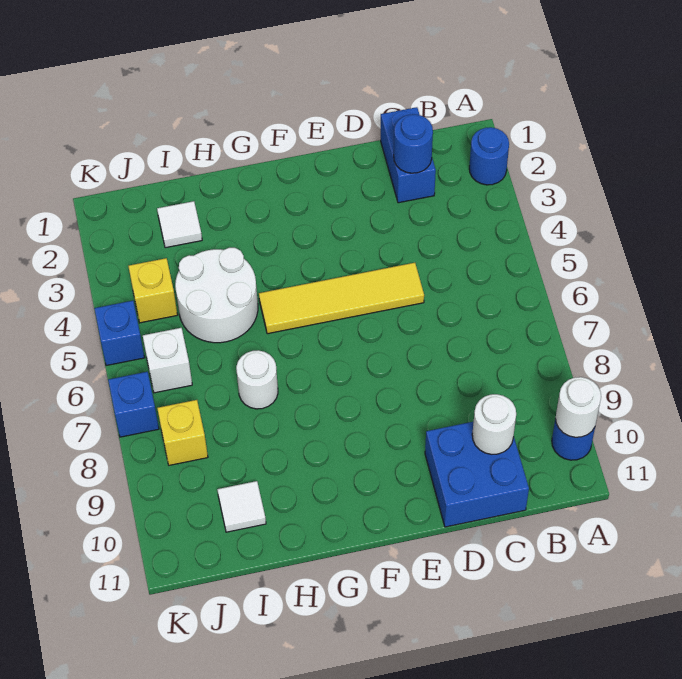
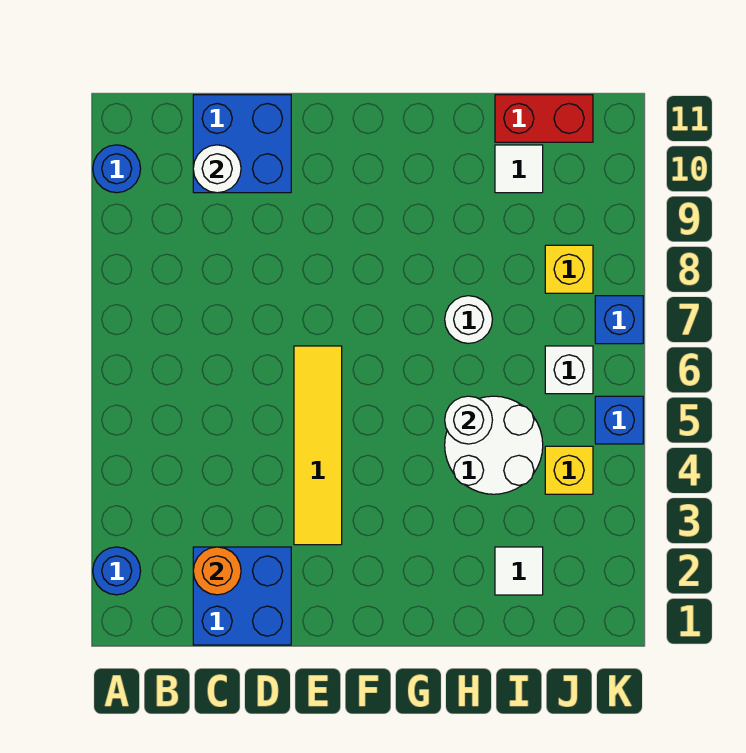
white 1x1 round brick [556,377,601,437] -> white 1x1 round brick moved to [445,396,492,444]
blue 1x2 brick [381,107,436,203] -> blue 2x2 brick [193,547,291,645]
blue 1x1 round brick [394,114,433,173] -> orange 1x1 round brick [193,547,241,595]
yellow 1x4 tile [259,263,424,334] -> yellow 1x4 tile turned to [294,346,342,545]
none -> red 1x2 brick [495,95,593,142]

